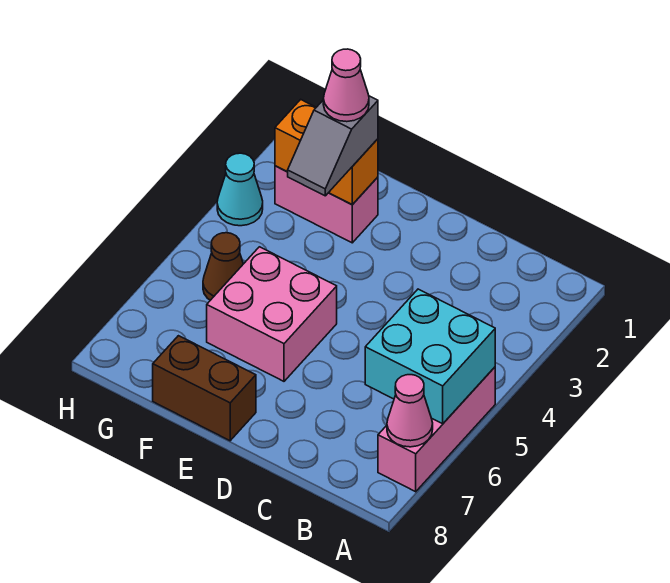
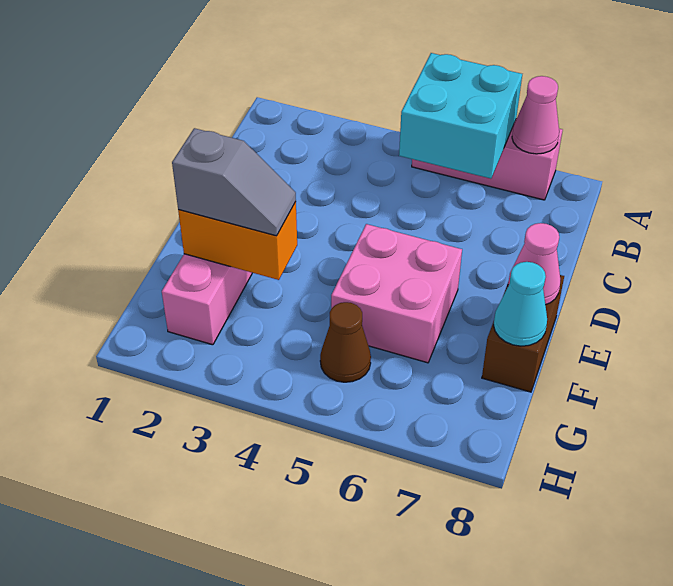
orange 1x2 brick [275,99,378,205] -> orange 1x2 brick turned to [178,202,297,280]
pink 1x1 cone [323,49,369,122] -> pink 1x1 cone moved to [508,223,561,305]
cyan 1x1 cone [217,153,263,226] -> cyan 1x1 cone moved to [494,262,547,346]

